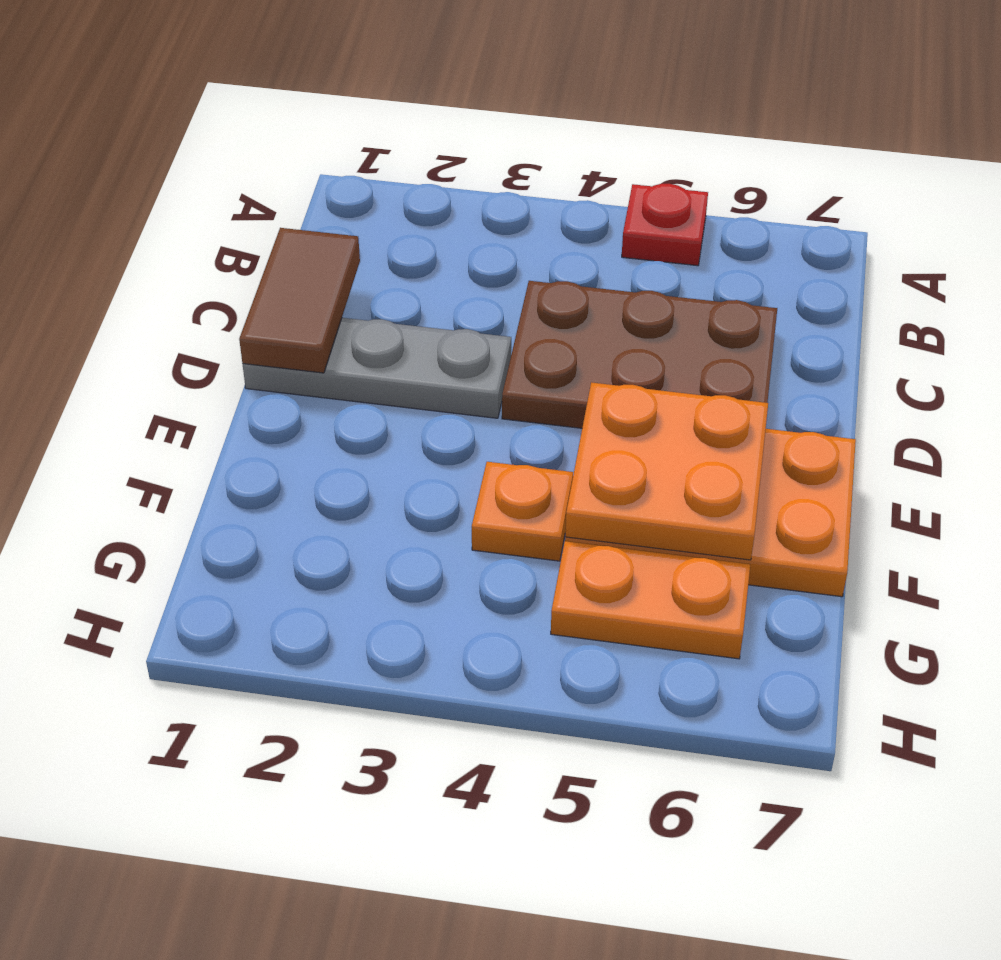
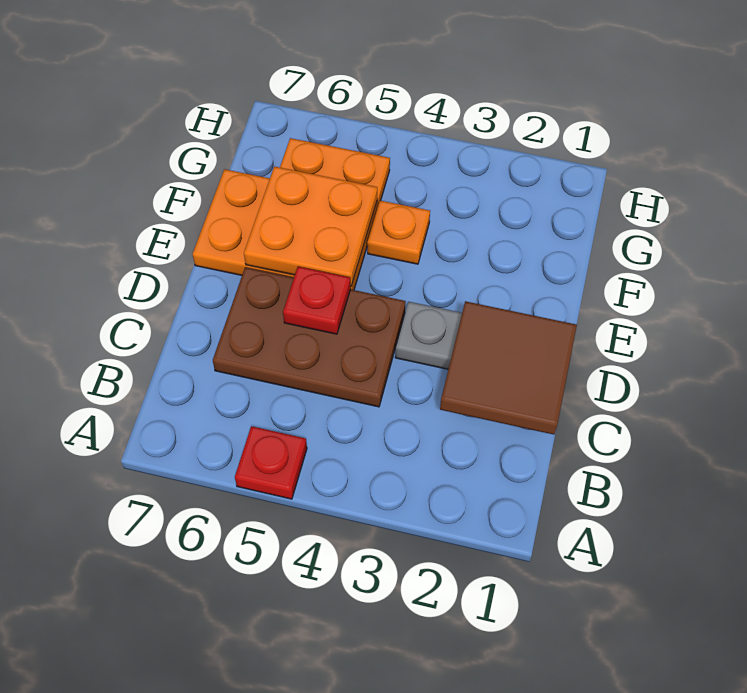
brown 1x2 tile [239,228,360,373] -> brown 2x2 tile [440,301,577,435]
none -> red 1x1 plate [283,267,351,334]

